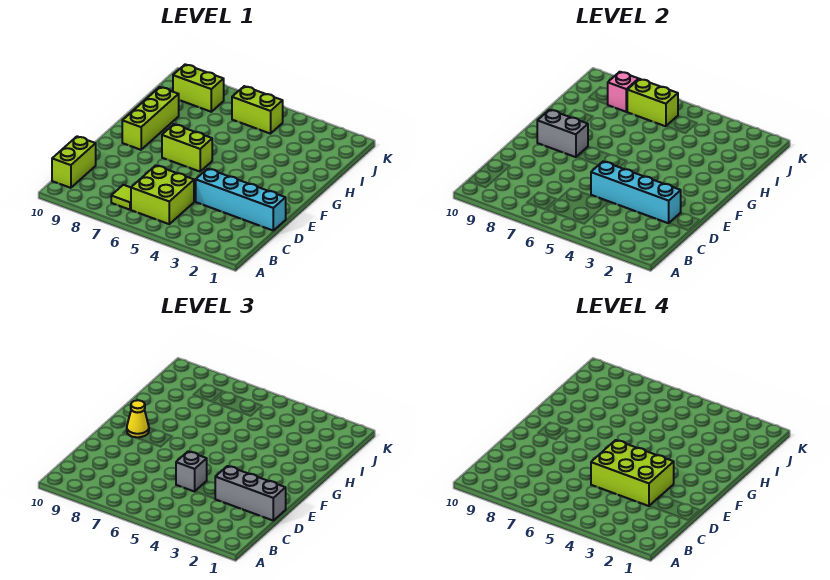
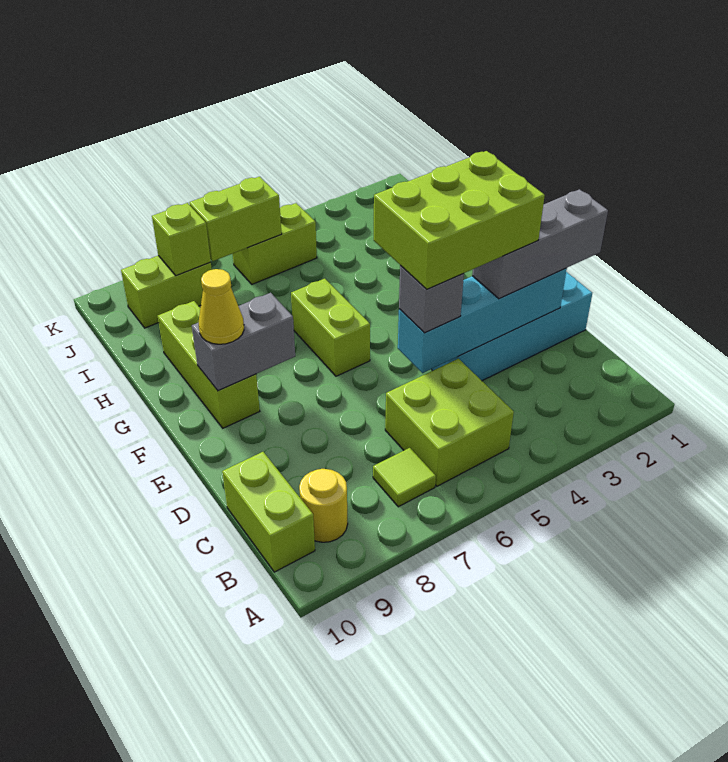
none -> yellow 1x1 round brick [299,469,348,542]
lime 1x2 brick [162,124,212,172] -> lime 1x2 brick turned to [291,279,370,376]
pink 1x1 brick [608,72,639,112] -> lime 1x1 brick [152,203,211,276]

